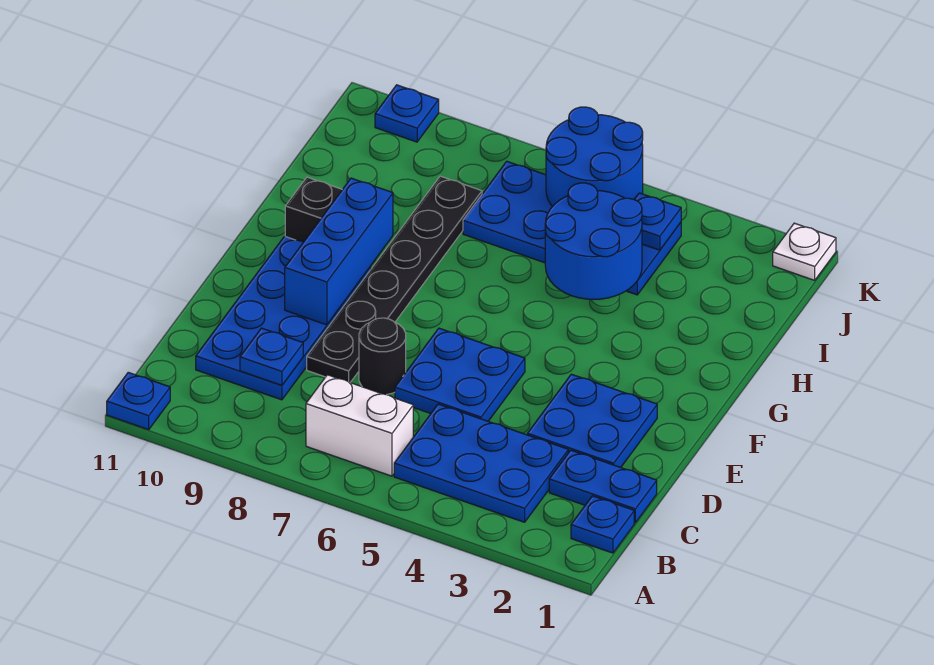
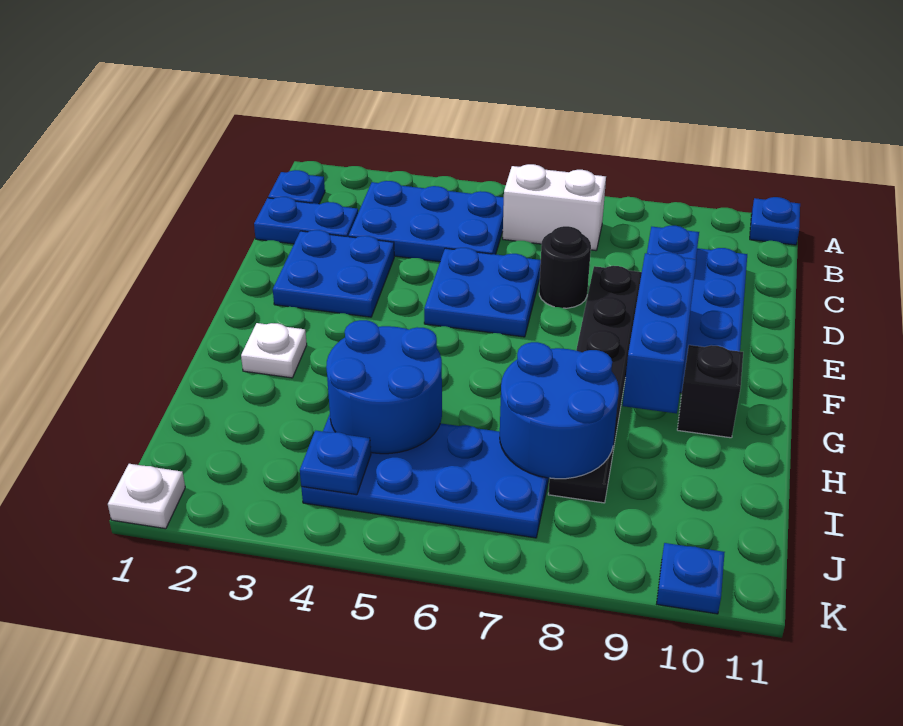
none -> white 1x1 plate [241,323,307,378]
blue 2x2 round brick [546,107,643,206] -> blue 2x2 round brick moved to [500,342,619,479]

